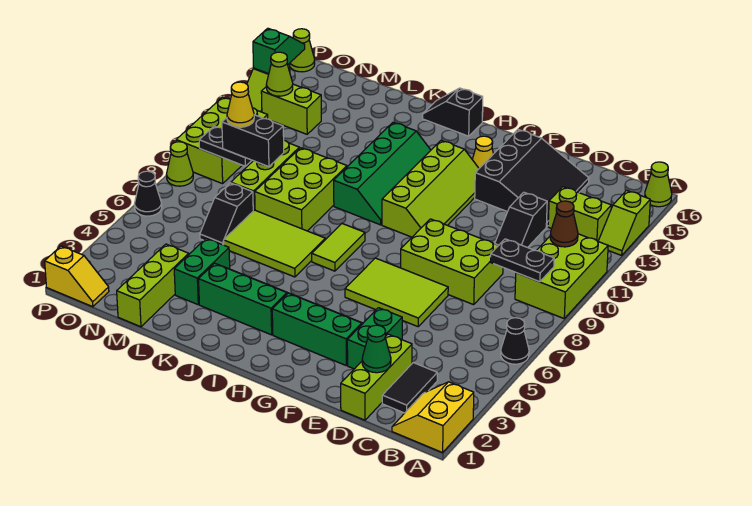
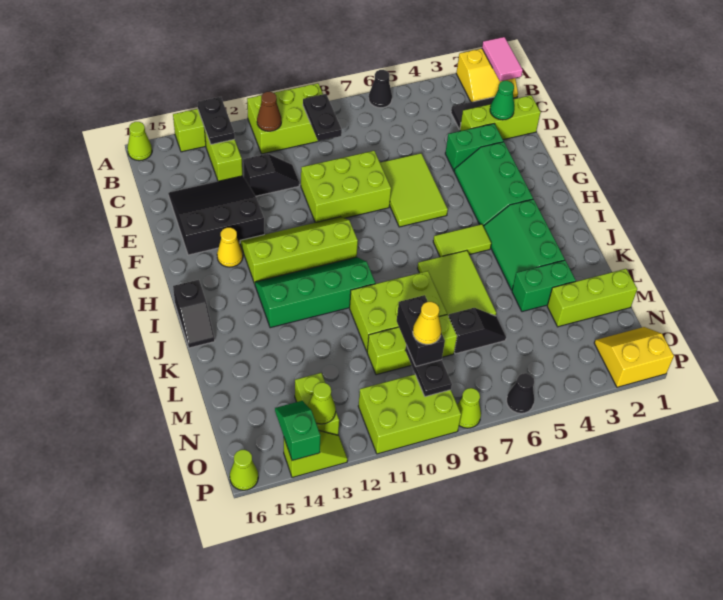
none -> pink 1x2 tile [482,37,523,81]
none -> black 1x2 plate [197,97,235,144]
lime 2x3 brick [401,219,503,305] -> lime 2x3 brick turned to [301,151,391,223]
lime 1x2 tile [312,224,365,271] -> lime 1x2 tile moved to [433,224,491,257]
yellow 1x2 slope [45,246,109,307] -> yellow 2x2 slope [594,327,674,387]
green 1x2 slope [253,28,305,74] -> green 1x2 slope turned to [275,401,321,461]

